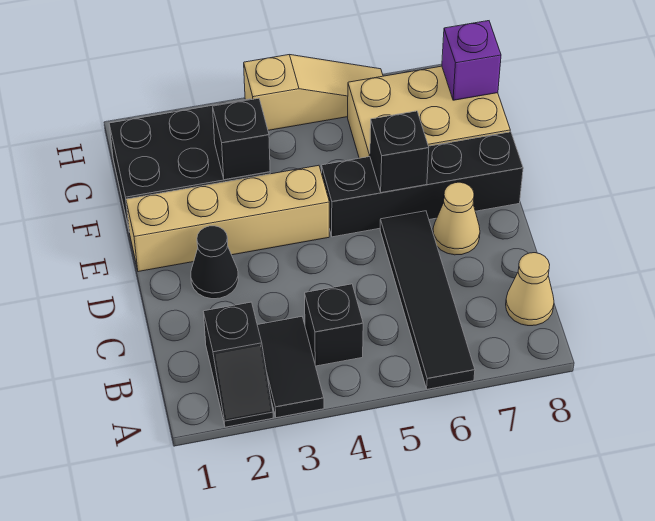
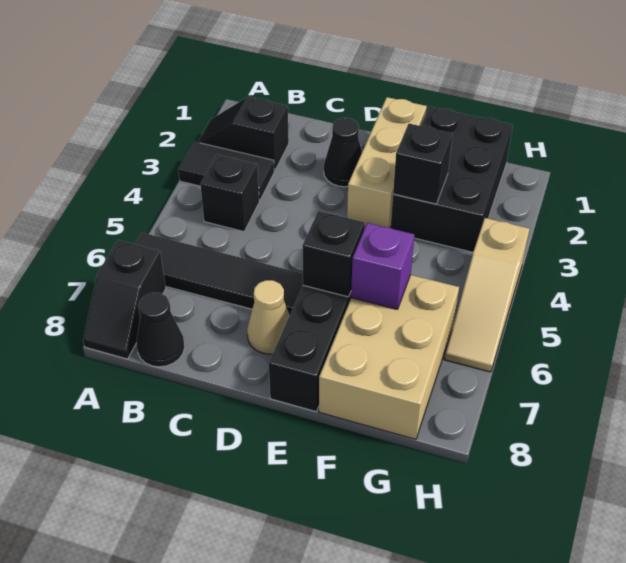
none -> black 1x2 slope [83,240,166,359]
tan 1x1 cone [506,253,554,326] -> black 1x1 cone [137,293,185,367]
tan 1x4 brick [126,165,329,272] -> tan 1x3 brick [347,97,427,228]
purple 1x1 brick [442,21,501,100] -> purple 1x1 brick moved to [351,223,414,309]

